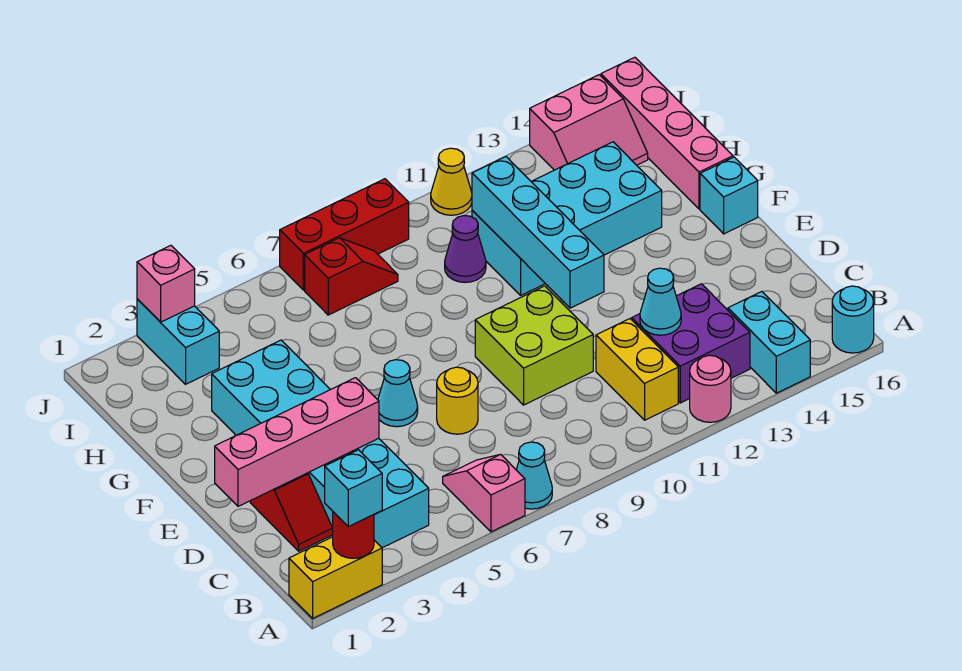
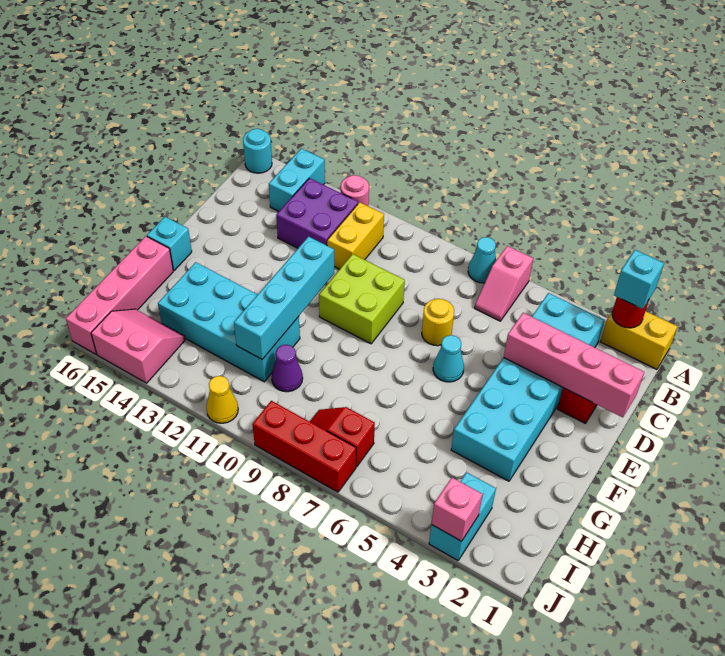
cyan 1x1 cone [640,268,681,335] -> none

